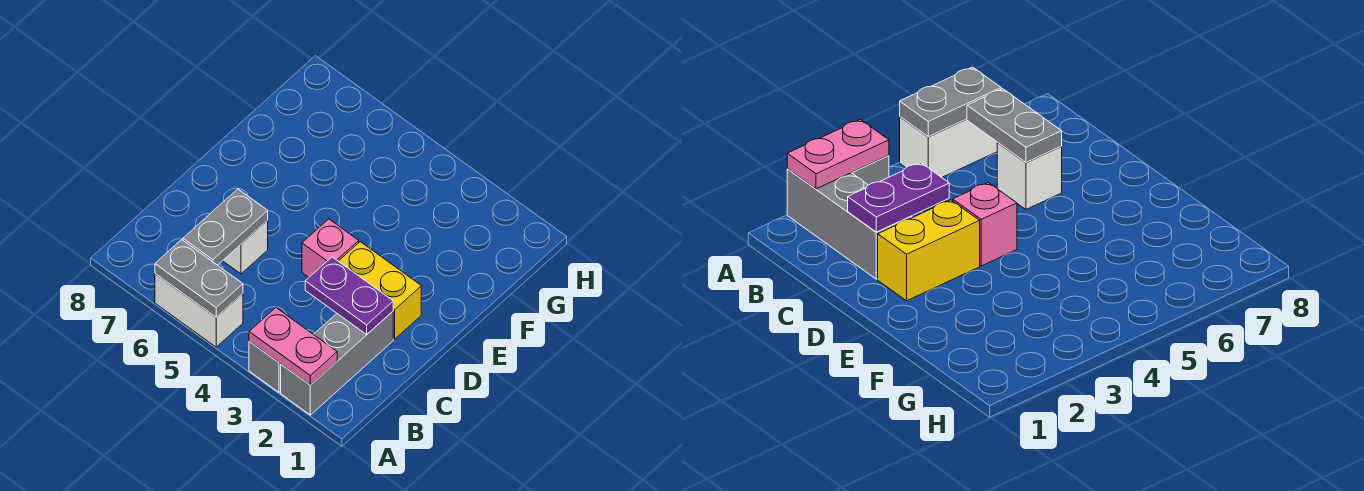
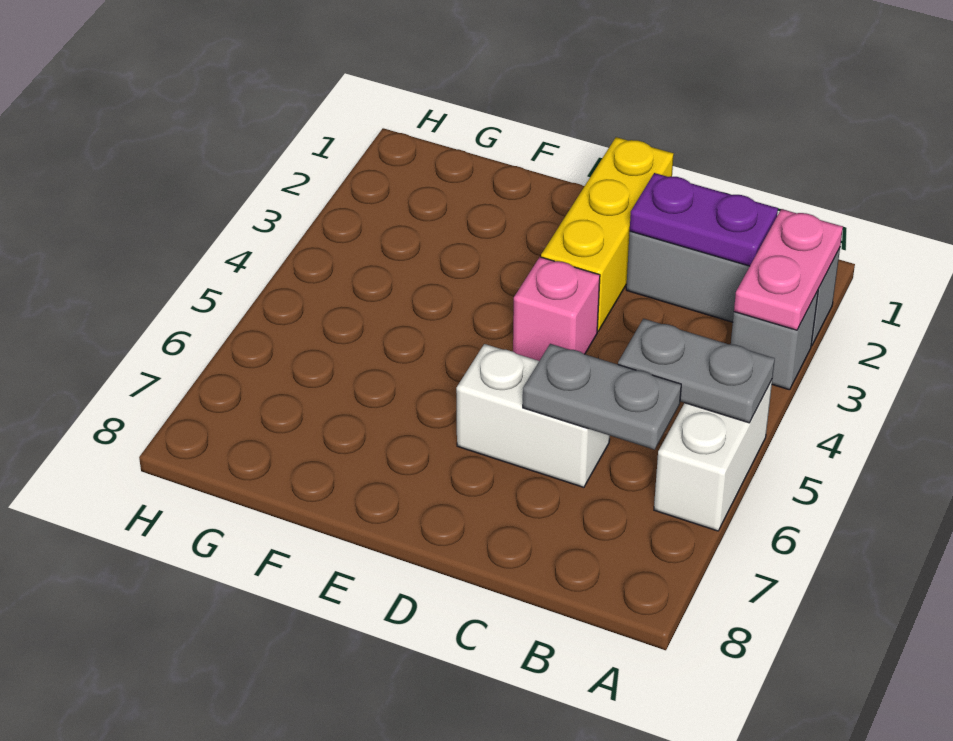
grey 1x2 plate [155,240,243,317] -> grey 1x2 plate turned to [618,319,775,423]
purple 1x2 plate [305,257,393,334] -> purple 1x2 plate turned to [630,173,778,266]
white 1x1 brick [223,221,268,274] -> white 1x2 brick [456,344,610,487]
yellow 1x2 brick [339,242,421,339] -> yellow 1x3 brick [541,137,674,331]

